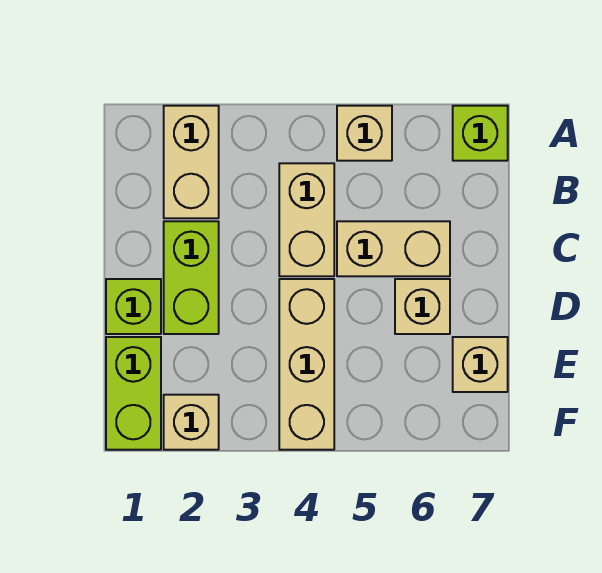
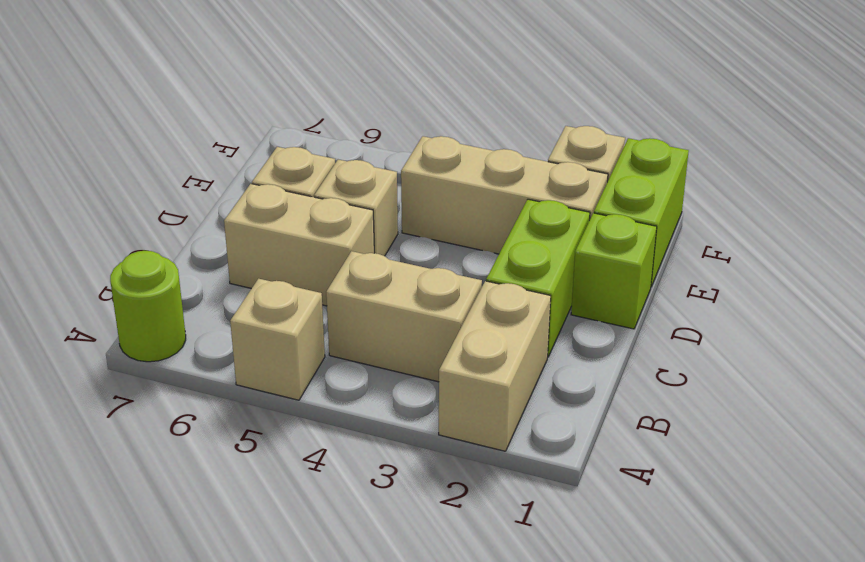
lime 1x1 brick [453,106,508,161] -> lime 1x1 round brick [110,251,186,362]
tan 1x2 brick [279,163,334,276] -> tan 1x2 brick turned to [326,251,482,382]
tan 1x3 brick [279,279,334,450] -> tan 1x3 brick turned to [401,136,608,254]
tan 1x1 brick [453,337,508,392] -> tan 1x1 brick moved to [314,160,398,256]

